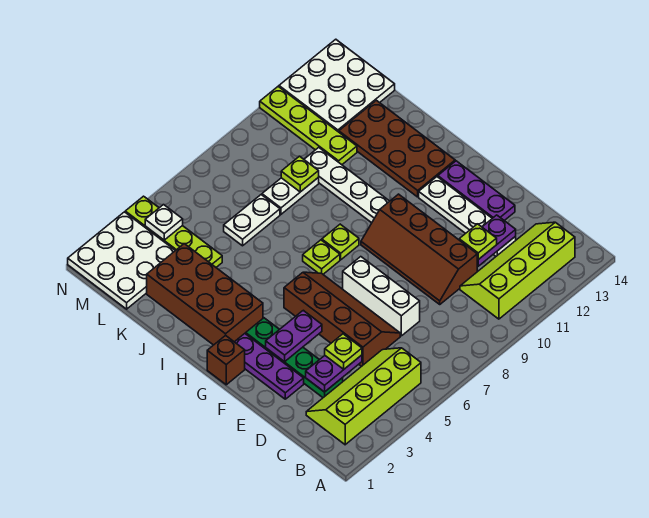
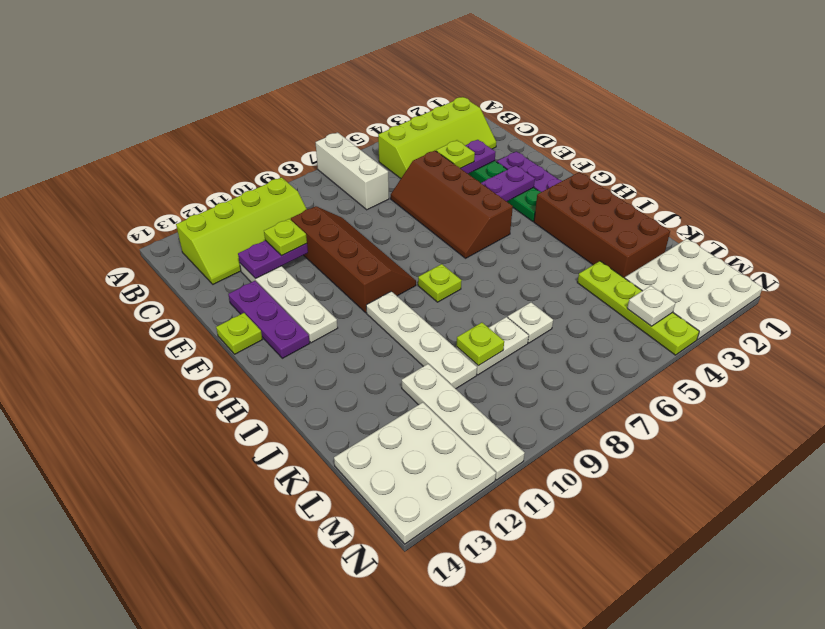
white 1x3 brick [343,257,420,336] -> white 1x3 brick moved to [315,132,389,210]
brown 1x1 brick [207,335,245,385] -> none
lime 1x1 plate [303,240,340,274] -> lime 1x1 plate moved to [216,313,262,354]
brown 2x4 plate [339,100,455,197] -> none
white 1x2 plate [224,195,280,246] -> white 1x1 plate [508,302,553,343]
lime 1x4 plate [260,87,357,165] -> white 1x4 plate [402,364,525,480]

